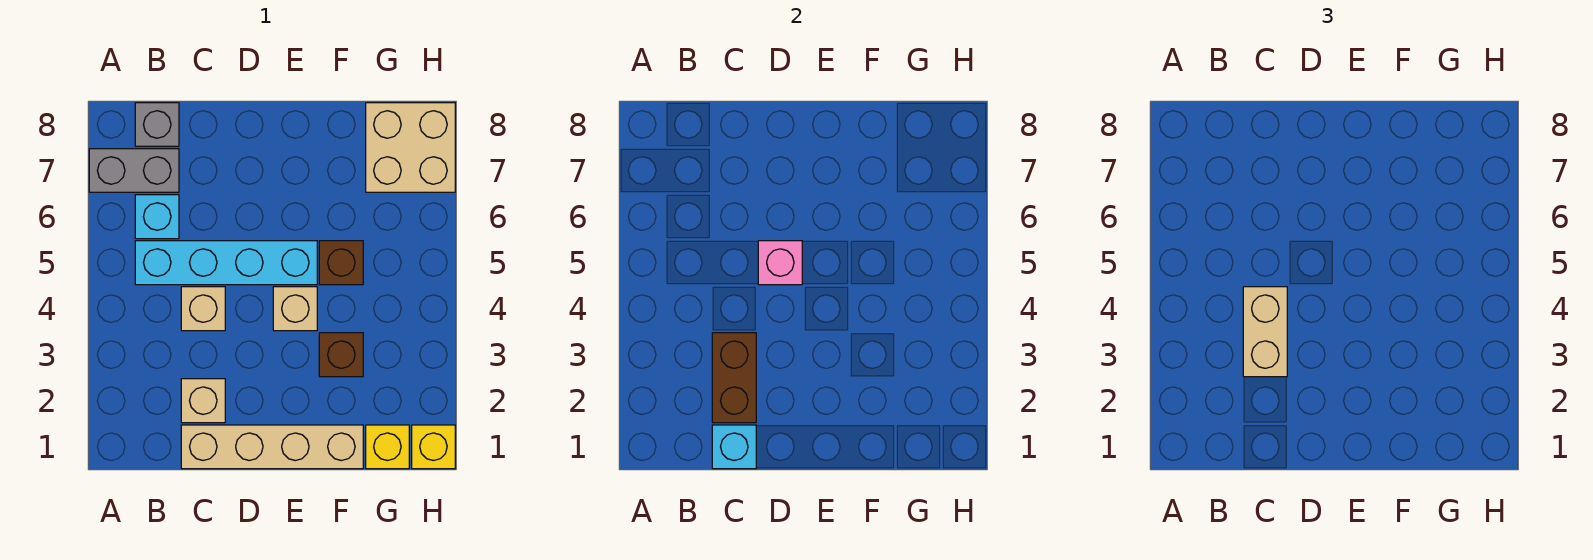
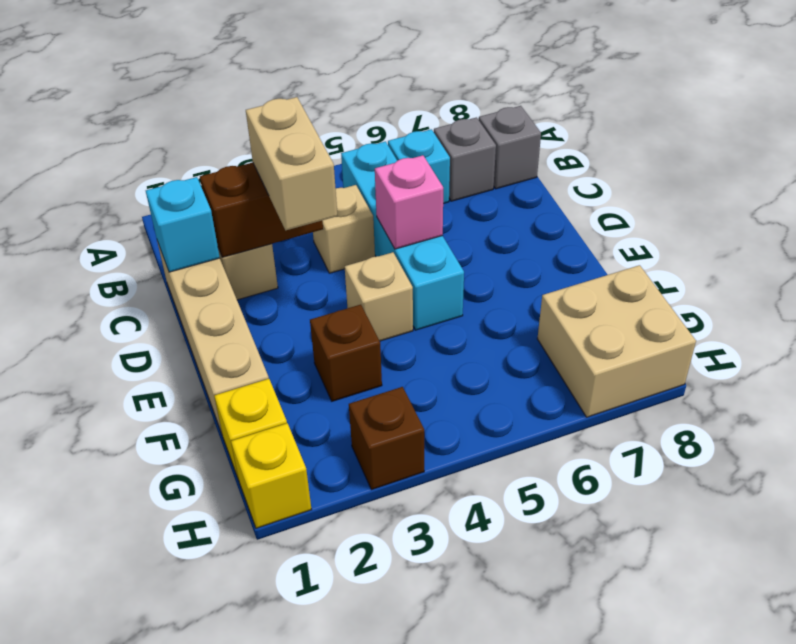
grey 1x2 brick [89,149,179,192] -> grey 1x1 brick [434,117,496,201]
tan 1x2 brick [1243,287,1287,377] -> tan 1x2 brick turned to [246,97,337,230]
brown 1x1 brick [319,241,363,285] -> brown 1x1 brick moved to [349,387,424,490]

